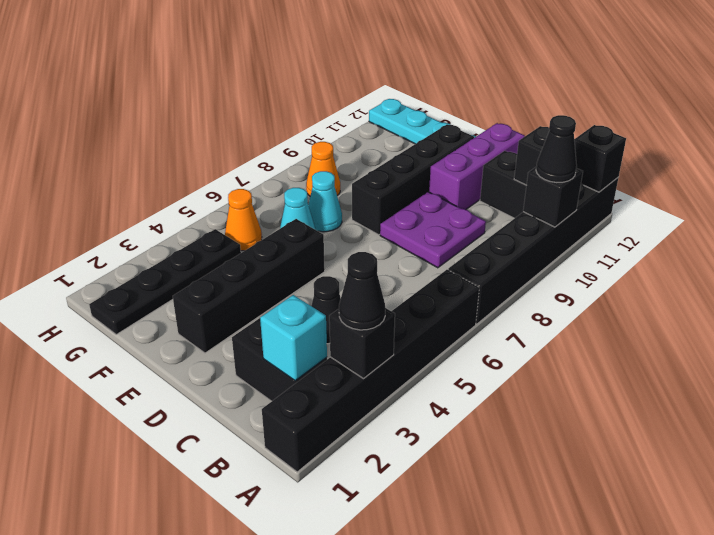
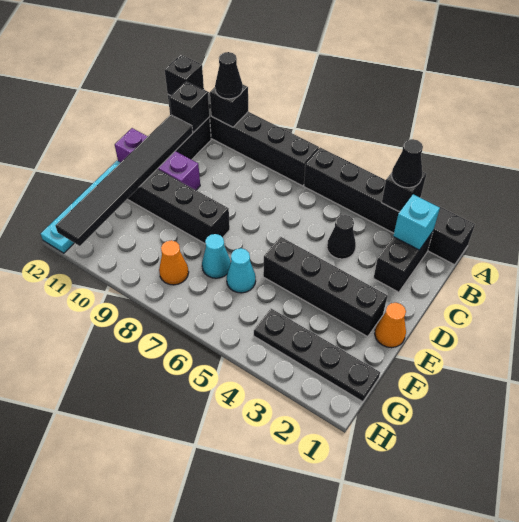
purple 2x2 plate [380,192,486,268] -> none
none -> black 1x6 tile [56,115,193,246]
orange 1x1 cone [225,189,262,251] -> orange 1x1 cone moved to [375,303,406,348]

